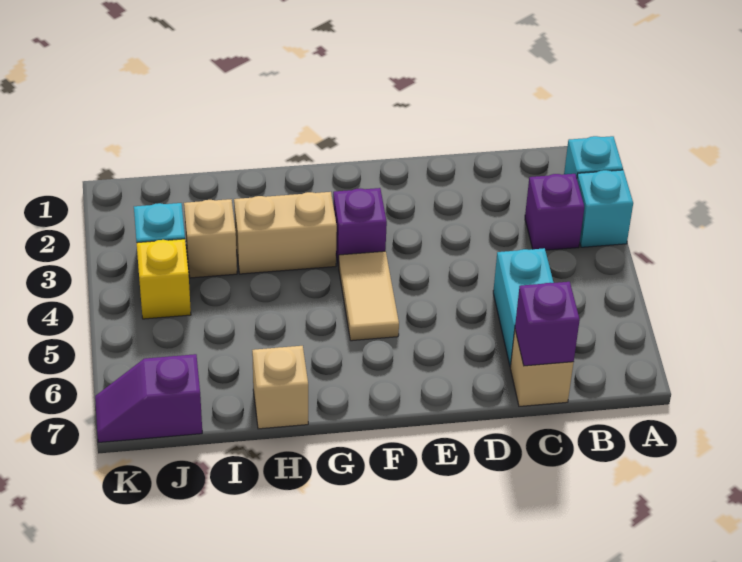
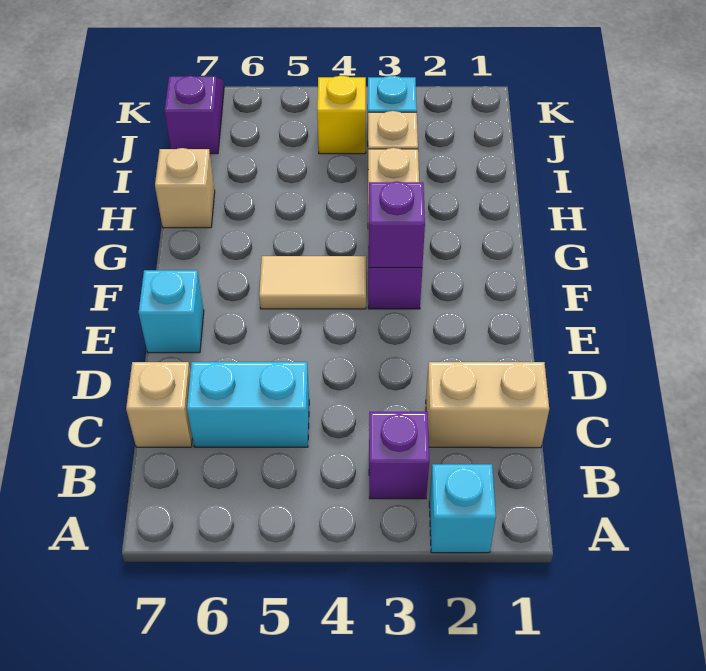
cyan 1x1 brick [577,170,633,247] -> cyan 1x1 brick moved to [139,270,204,353]
none -> tan 1x2 brick [426,362,549,448]
purple 1x1 brick [515,282,580,366] -> purple 1x1 brick moved to [368,181,425,268]

